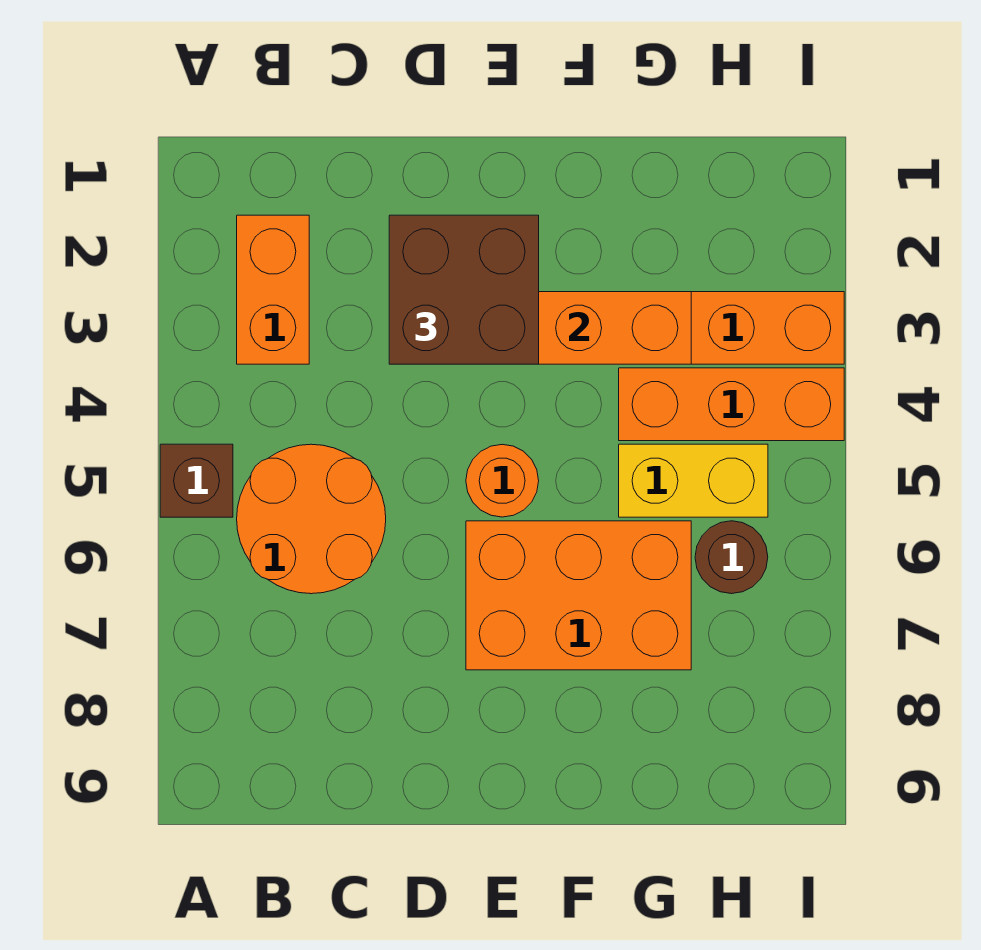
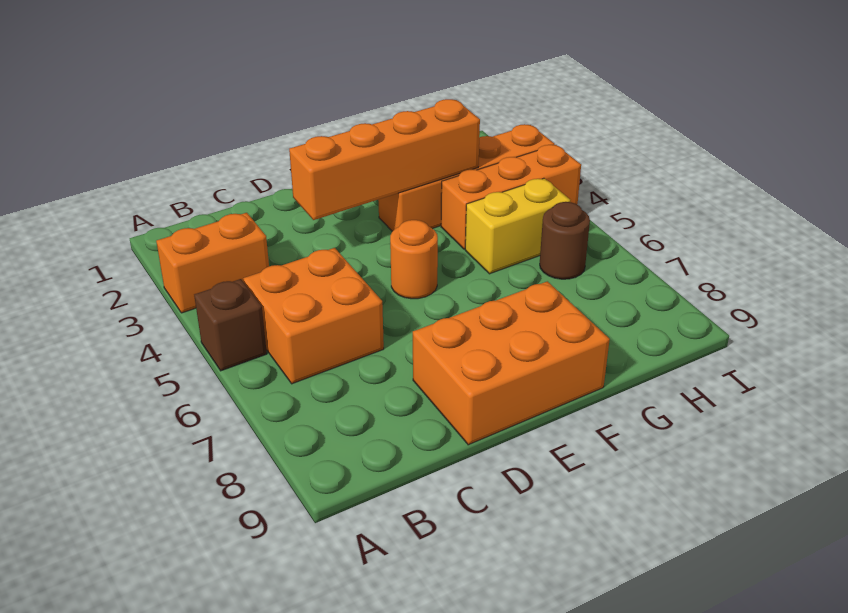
orange 1x2 brick [237,215,309,364] -> orange 1x2 brick turned to [156,213,269,313]
orange 2x2 round brick [237,444,386,594] -> orange 2x2 brick [243,248,384,384]
brown 2x2 brick [389,215,539,364] -> none
orange 2x3 brick [466,521,691,670] -> orange 2x3 brick moved to [413,281,610,445]

